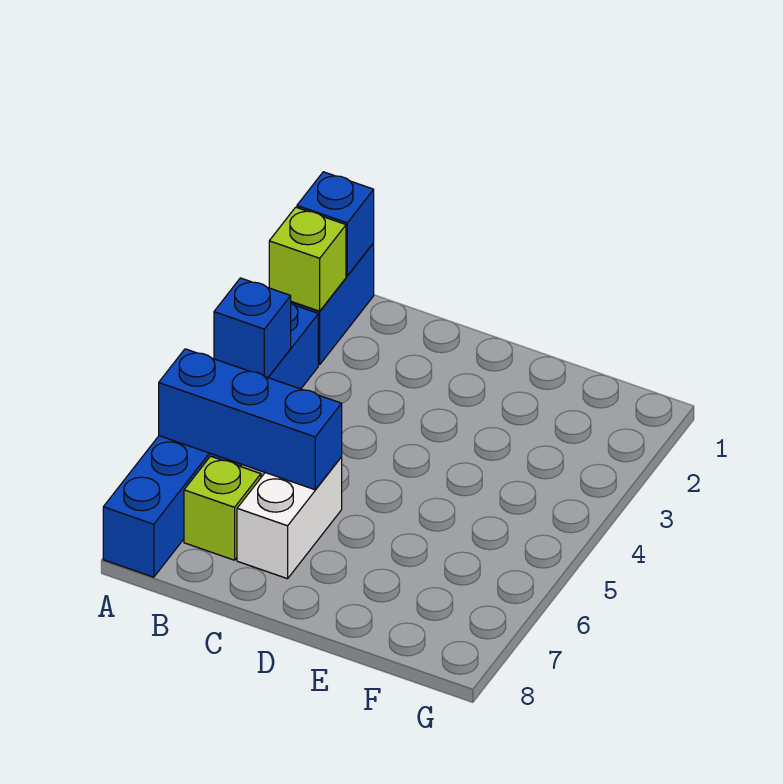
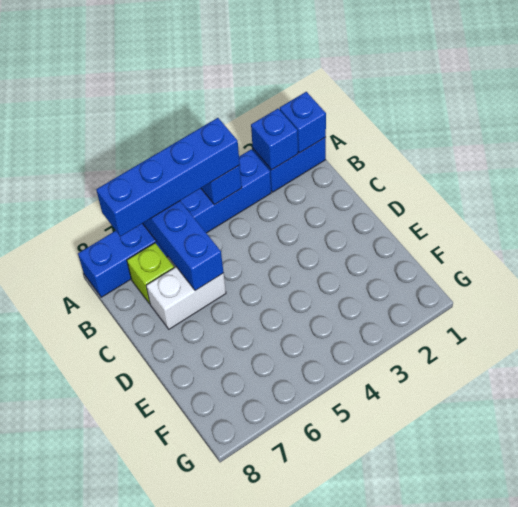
lime 1x1 brick [269,207,346,311] -> blue 1x1 brick [251,109,298,170]
none -> blue 1x4 brick [96,118,240,236]

